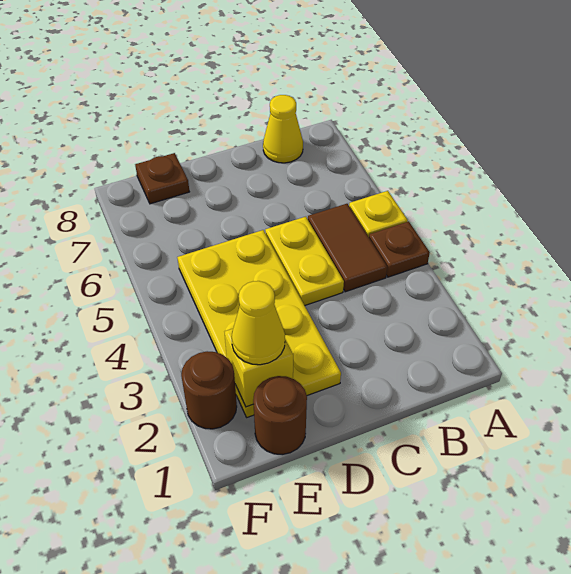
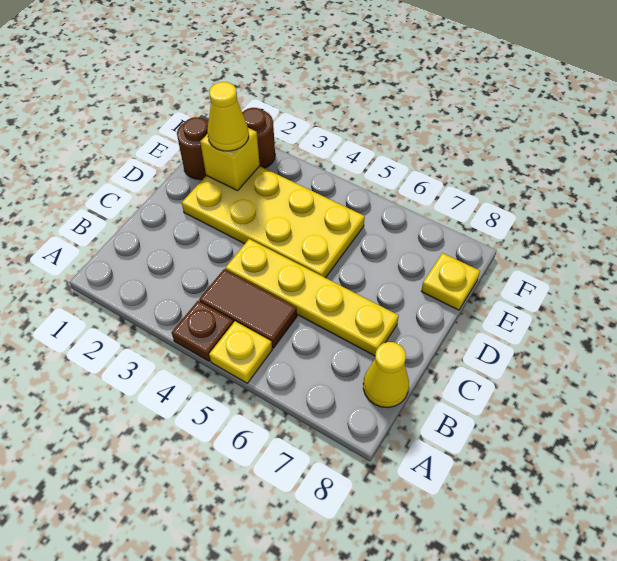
yellow 1x2 plate [265,217,344,305] -> yellow 1x4 plate [225,239,399,356]
brown 1x1 plate [135,153,189,204] -> yellow 1x1 plate [421,253,480,310]

